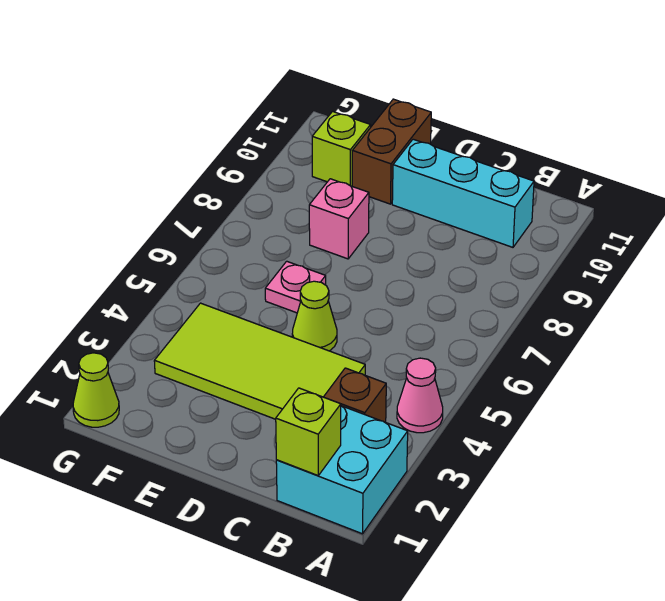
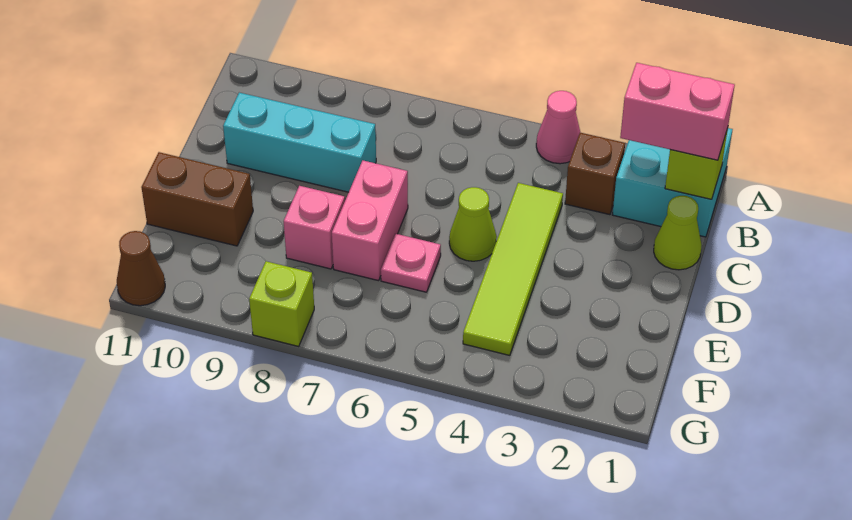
none -> pink 1x2 brick [620,63,735,160]
cyan 1x3 brick [392,139,534,247] -> cyan 1x3 brick turned to [223,93,376,192]
lime 2x4 tile [154,303,365,419] -> lime 1x4 tile [463,183,563,355]
none -> pink 1x2 brick [332,160,408,281]
lime 1x1 brick [312,111,371,186] -> lime 1x1 brick moved to [249,261,314,346]
lime 1x1 cone [73,353,119,427] -> lime 1x1 cone moved to [654,196,702,270]
none -> brown 1x1 cone [117,231,165,306]

